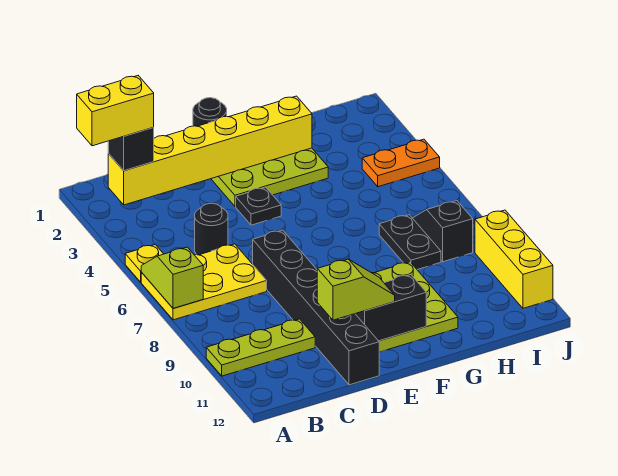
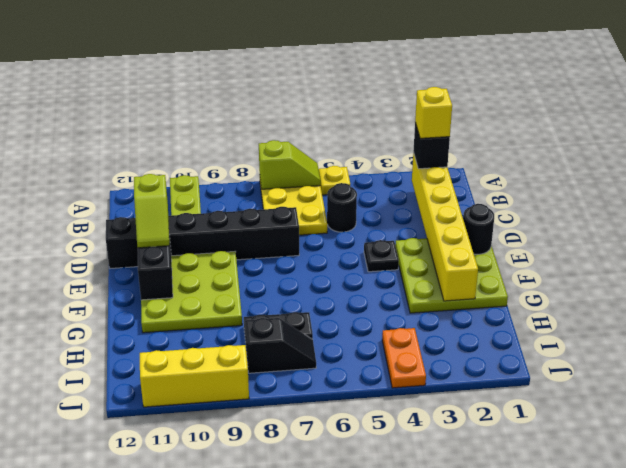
yellow 1x2 brick [77,76,154,146] -> yellow 1x1 brick [415,87,452,138]

